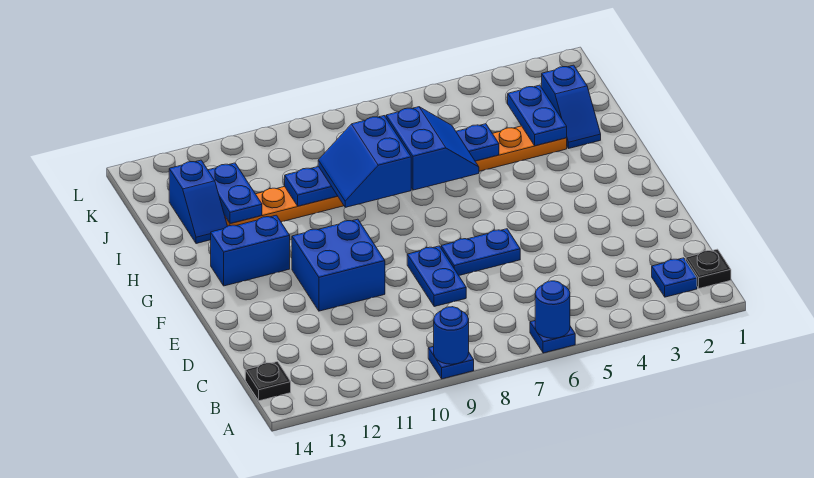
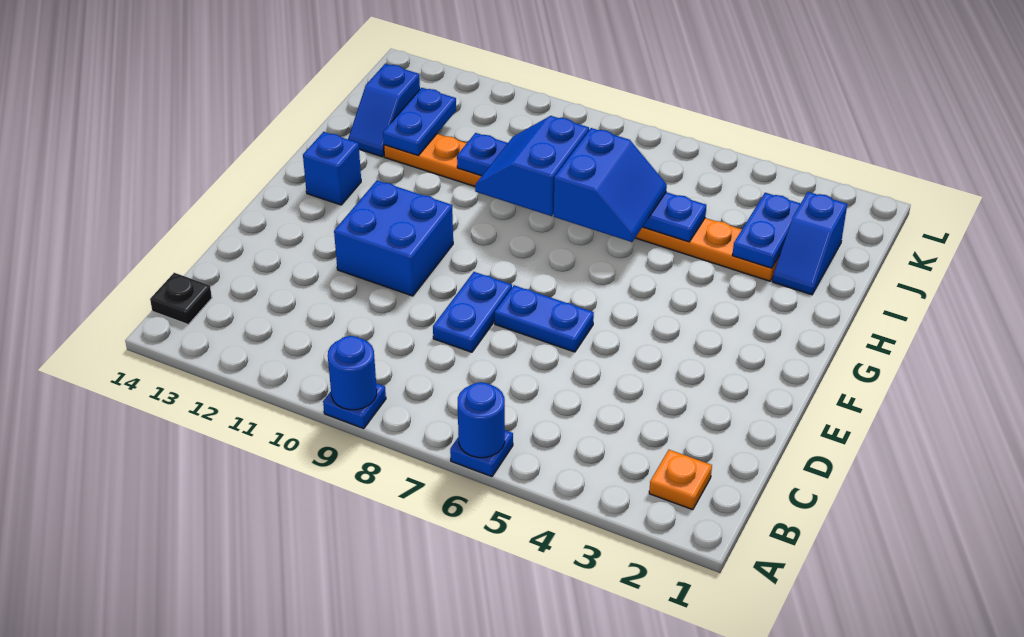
black 1x1 plate [686,249,731,288] -> none
blue 1x1 plate [652,258,697,297] -> orange 1x1 plate [649,450,712,510]
blue 1x2 brick [211,215,290,286] -> blue 1x1 brick [303,132,361,205]

